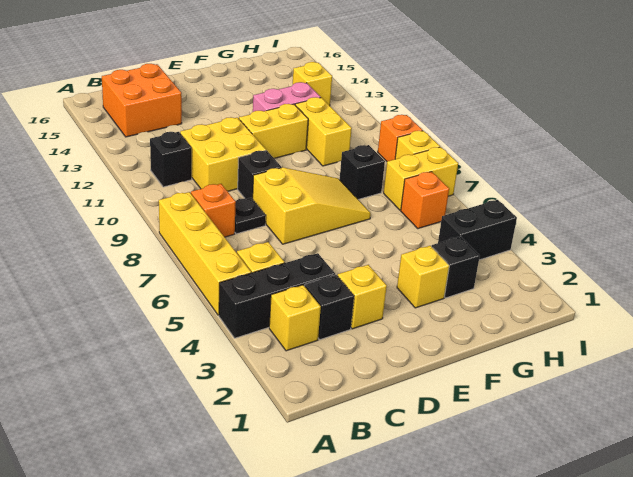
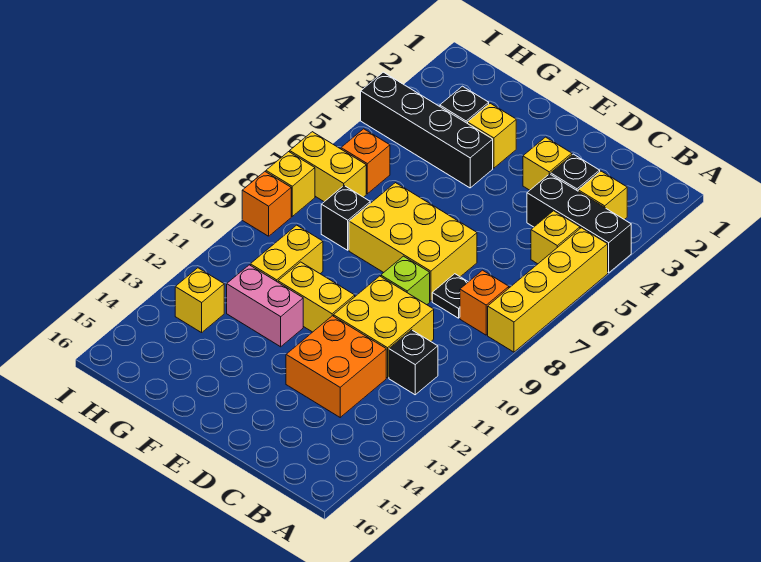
orange 2x2 brick [102,64,182,137] -> orange 2x2 brick moved to [286,316,386,417]
yellow 2x3 slope [253,167,371,244] -> yellow 2x3 brick [349,183,477,301]
black 1x1 brick [238,150,281,199] -> lime 1x1 brick [381,256,430,305]
black 1x2 brick [438,200,517,260] -> black 1x4 brick [361,72,493,188]

